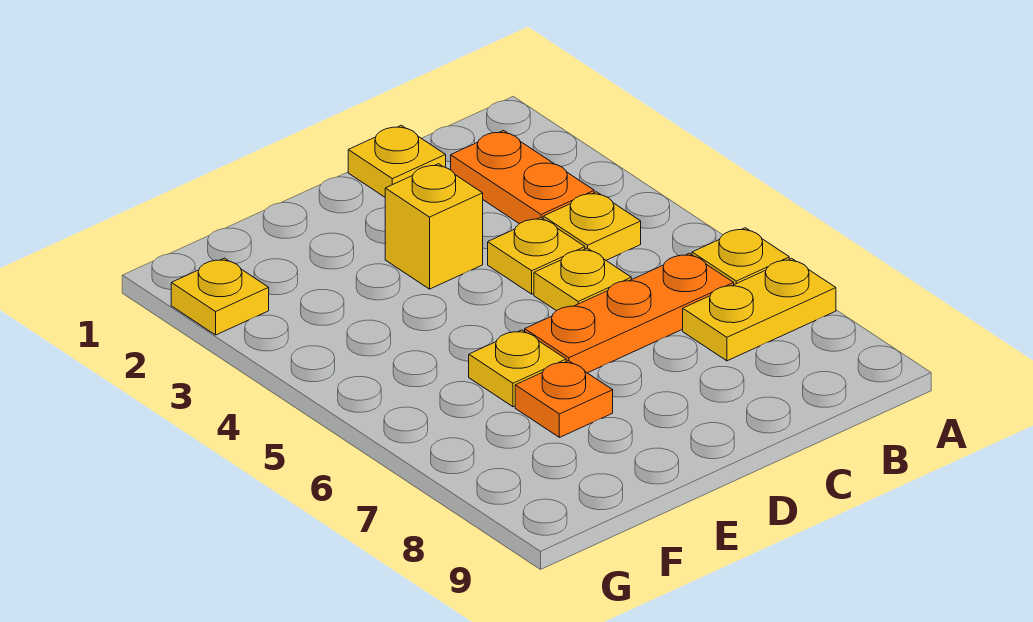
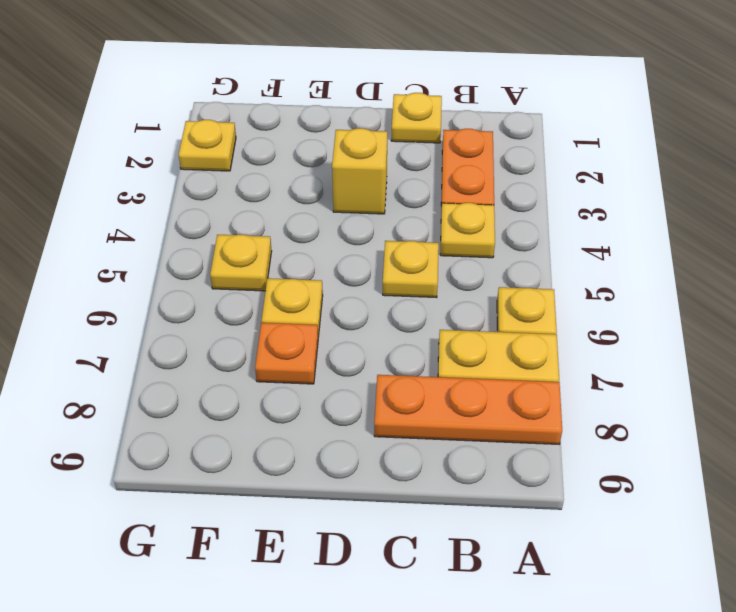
orange 1x3 plate [525,253,734,373] -> orange 1x3 plate moved to [374,375,562,444]
yellow 1x1 plate [488,217,585,294] -> yellow 1x1 plate moved to [210,235,272,291]

